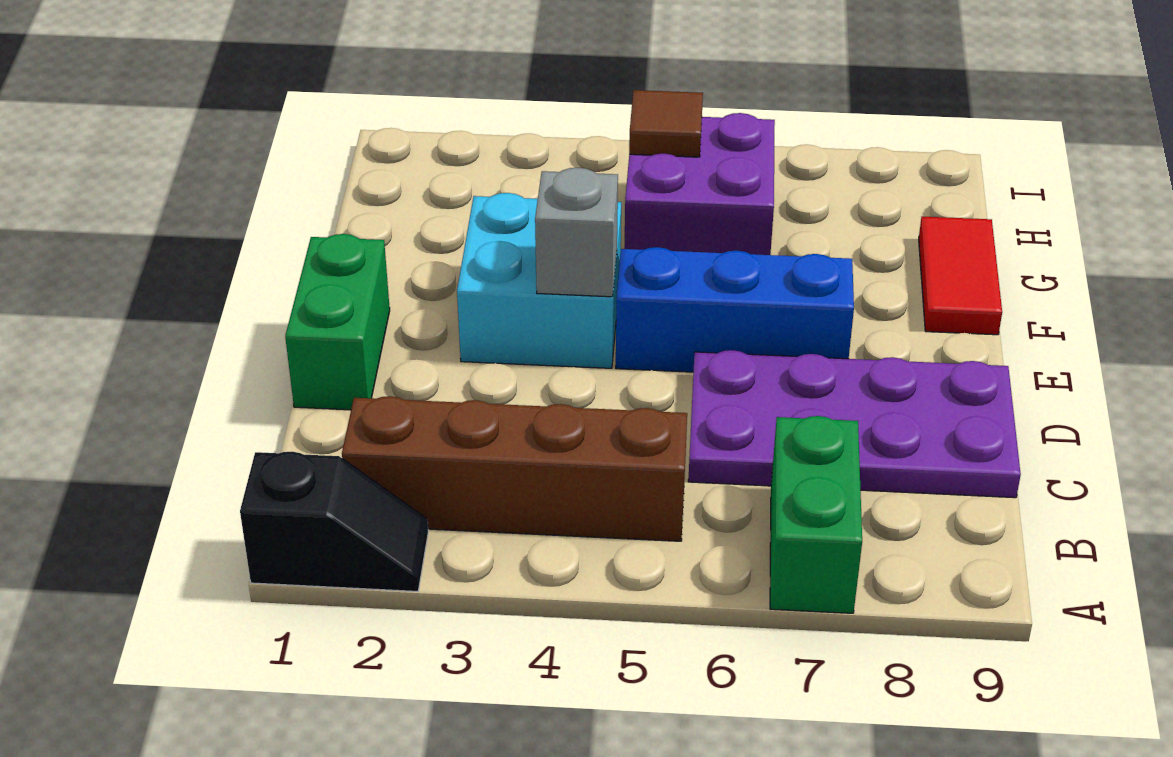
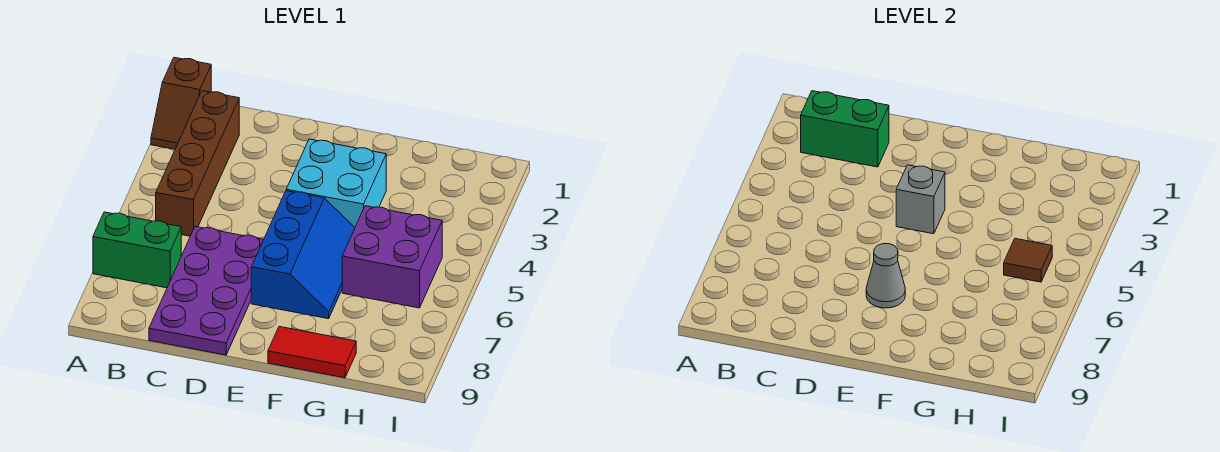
black 1x2 slope [240,452,428,591] -> brown 1x2 slope [151,57,211,149]
green 1x2 brick [285,234,390,410] -> green 1x2 brick moved to [801,91,889,167]
none -> grey 1x1 cone [866,244,905,308]

